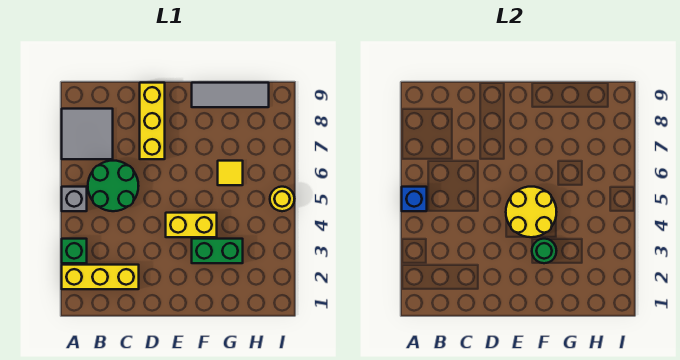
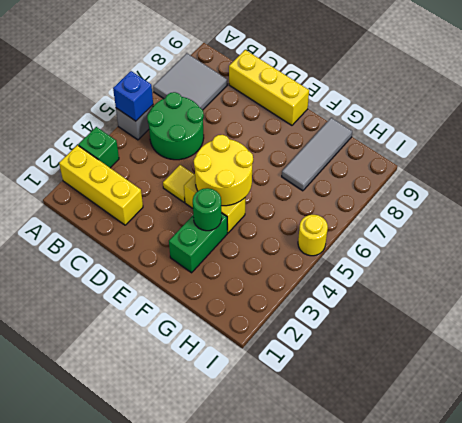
yellow 1x3 brick [140,83,165,159] -> yellow 1x3 brick turned to [229,50,309,125]
green 1x2 brick [192,239,243,263] -> green 1x2 brick turned to [169,213,227,273]
grey 1x3 tile [192,83,269,107] -> grey 1x3 tile turned to [282,118,352,191]
yellow 1x1 tile [218,161,243,185] -> yellow 1x1 tile moved to [163,165,194,202]

